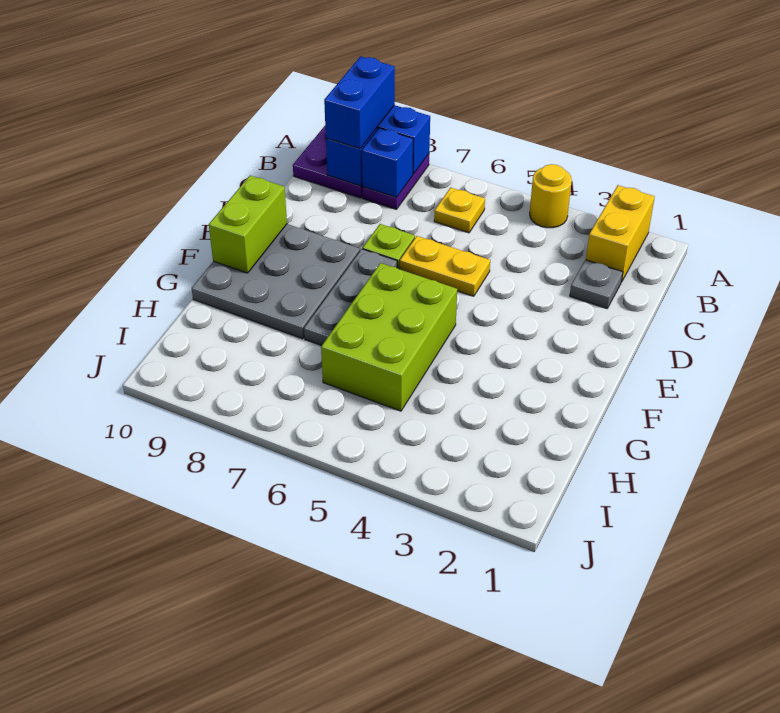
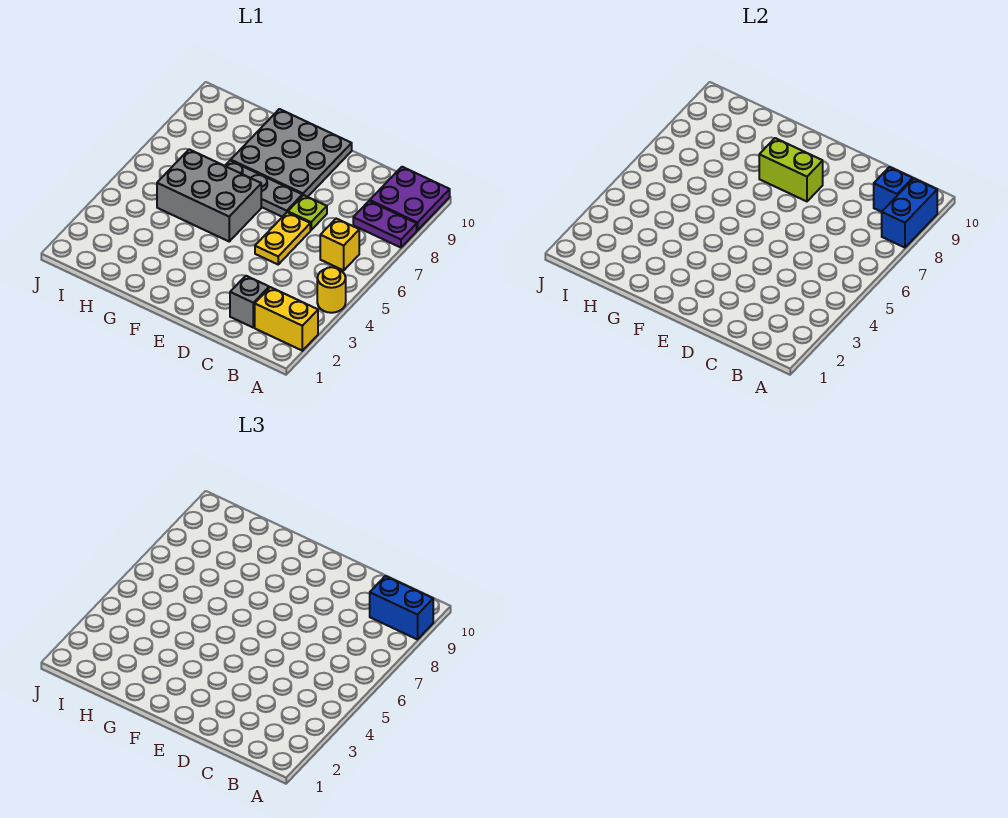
yellow 1x1 plate [434,188,485,233] -> yellow 1x1 brick [320,219,359,270]
blue 1x1 brick [362,128,413,198] -> none
grey 1x1 plate [570,260,623,309] -> grey 1x1 brick [230,276,269,327]
lime 1x2 brick [209,176,287,273] -> lime 1x2 brick moved to [759,138,823,201]
lime 2x3 brick [321,263,457,411] -> grey 2x3 brick [157,149,261,241]

